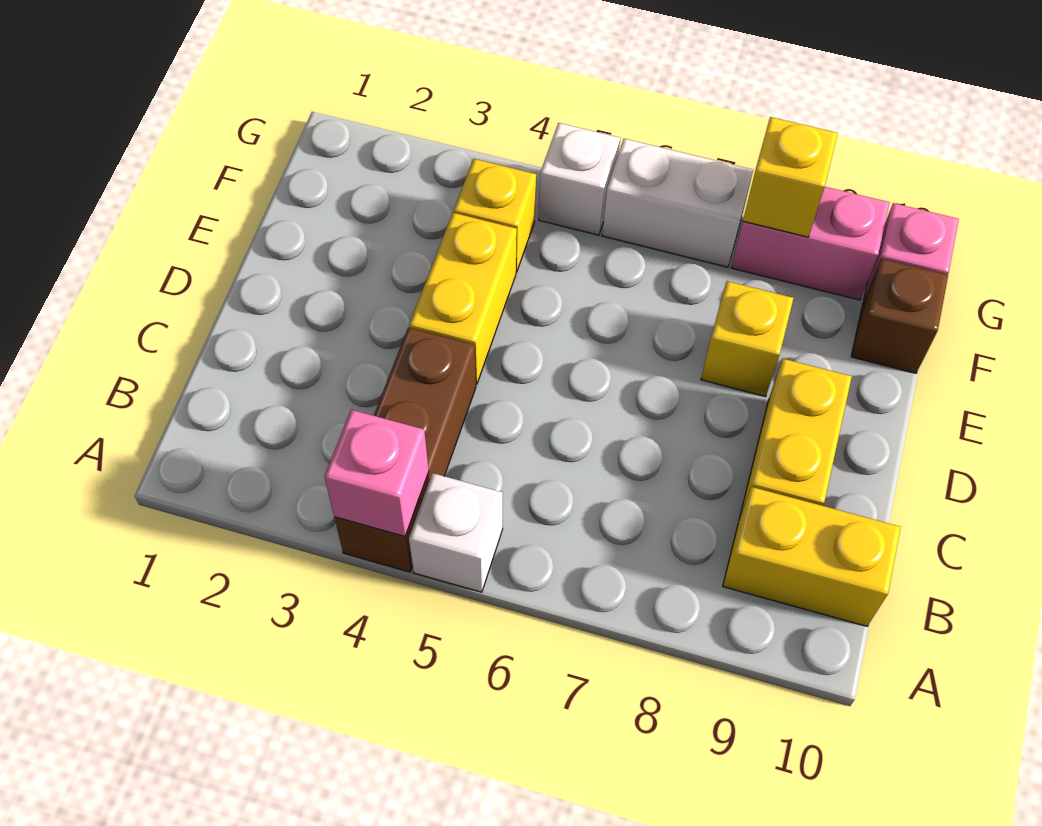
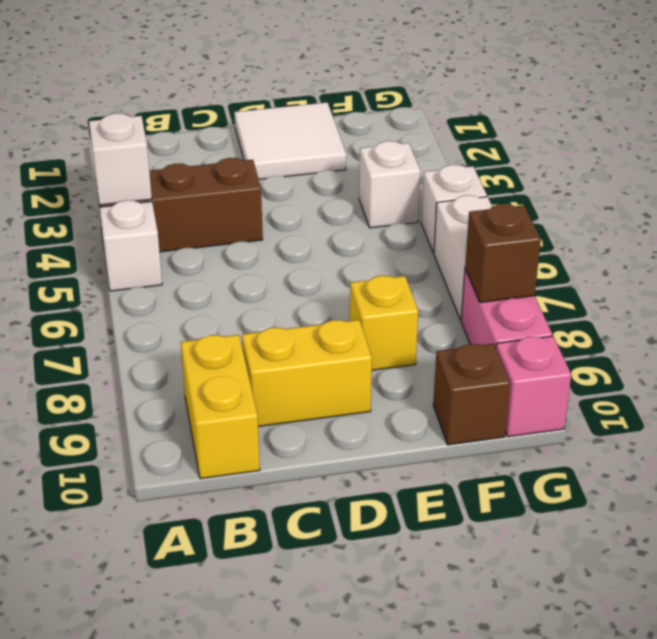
pink 1x1 brick [324,410,429,537] -> white 1x1 brick [89,113,152,205]
none -> white 2x2 tile [234,102,346,179]
yellow 1x2 brick [409,213,517,384] -> none
yellow 1x1 brick [454,159,536,272] -> white 1x1 brick [359,141,421,228]
yellow 1x1 brick [743,117,838,237] -> brown 1x1 brick [465,204,541,302]

